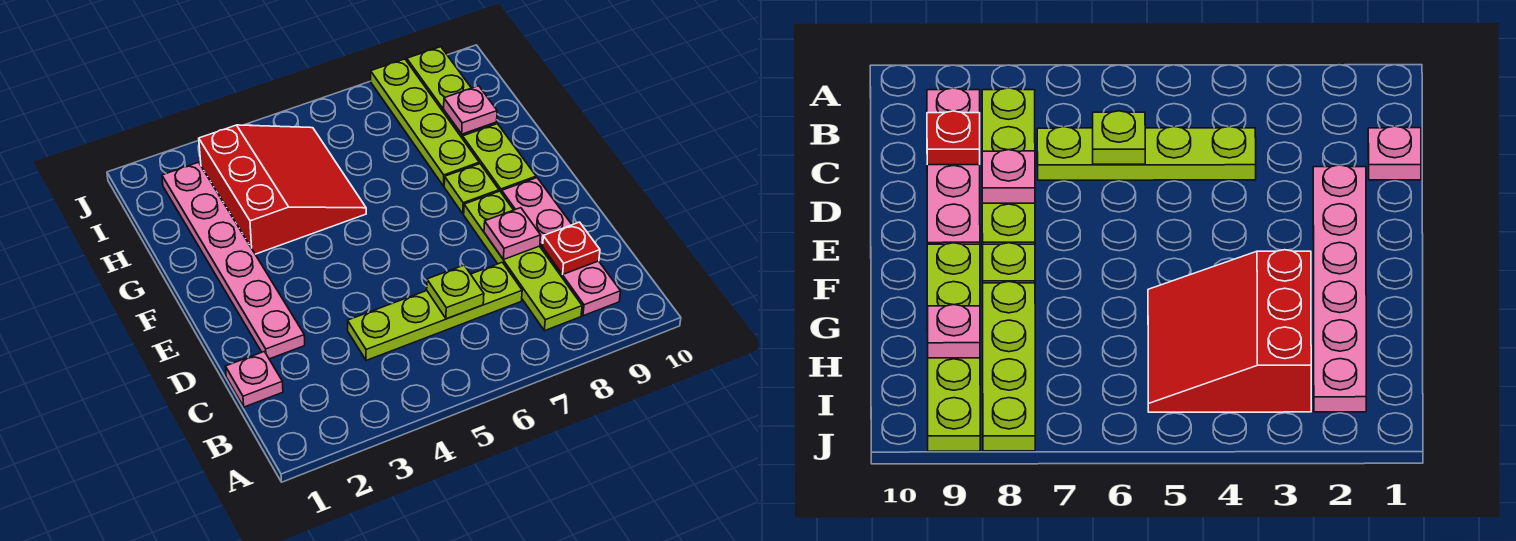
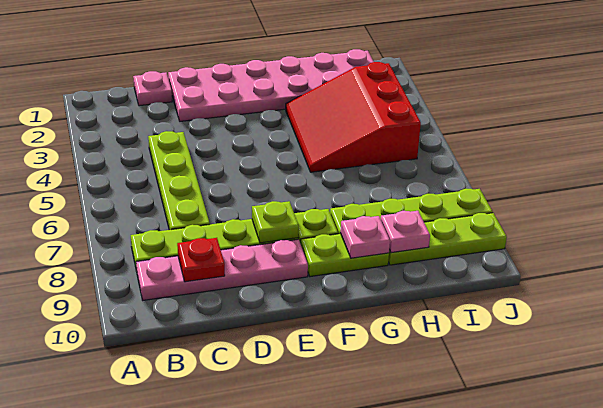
lime 1x1 plate [427,265,484,319] -> lime 1x1 plate moved to [252,201,299,243]
pink 1x6 plate [162,162,305,359] -> pink 2x6 plate [168,49,374,121]
pink 1x1 plate [484,208,541,260] -> pink 1x1 plate moved to [341,216,390,258]
red 3x3 slope [199,125,366,254] -> red 3x3 slope turned to [286,62,421,172]

